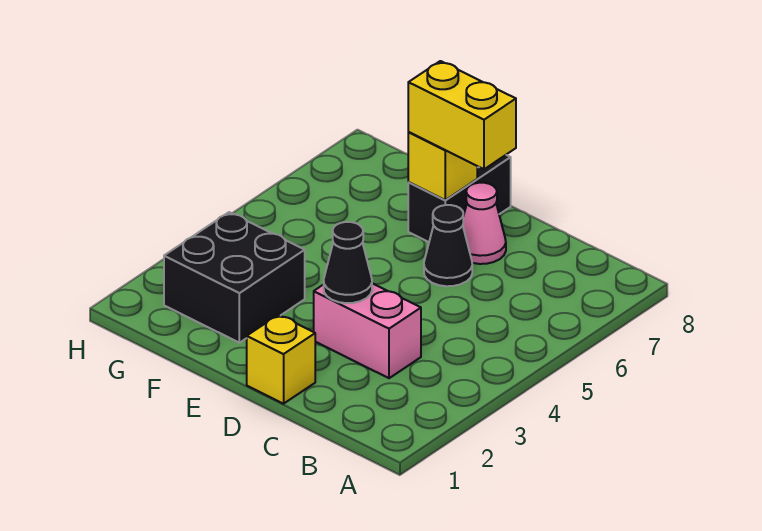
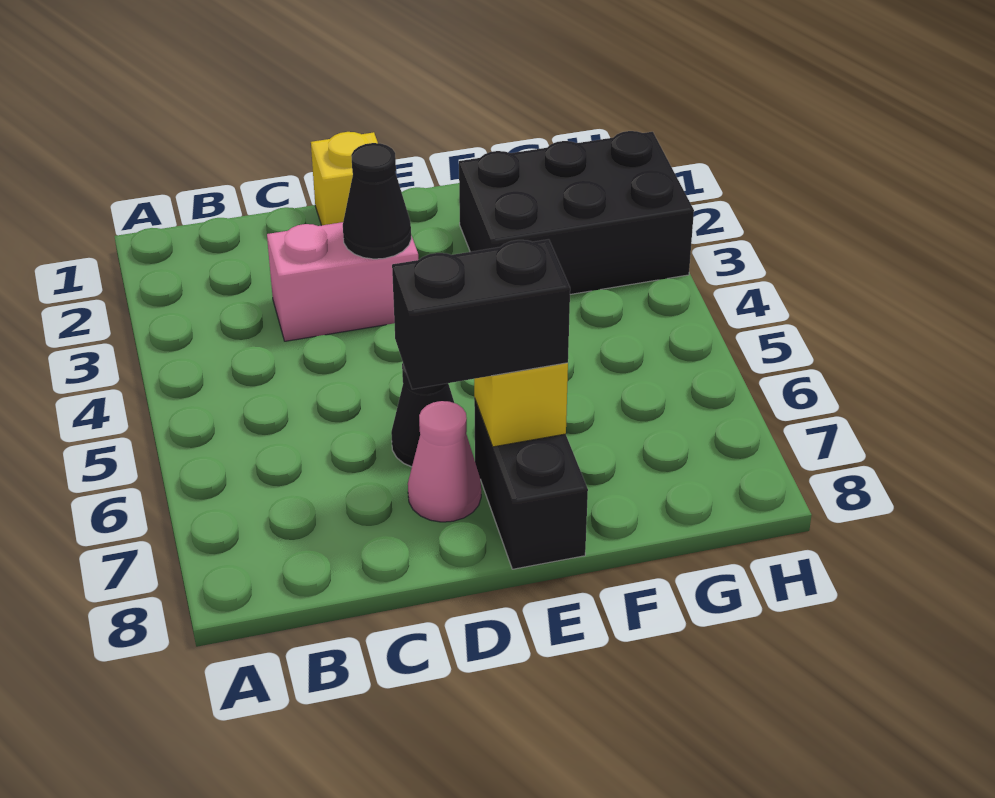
yellow 1x2 brick [408,61,516,169] -> black 1x2 brick [392,239,570,389]
black 2x2 brick [164,212,305,343] -> black 2x3 brick [459,131,694,294]

